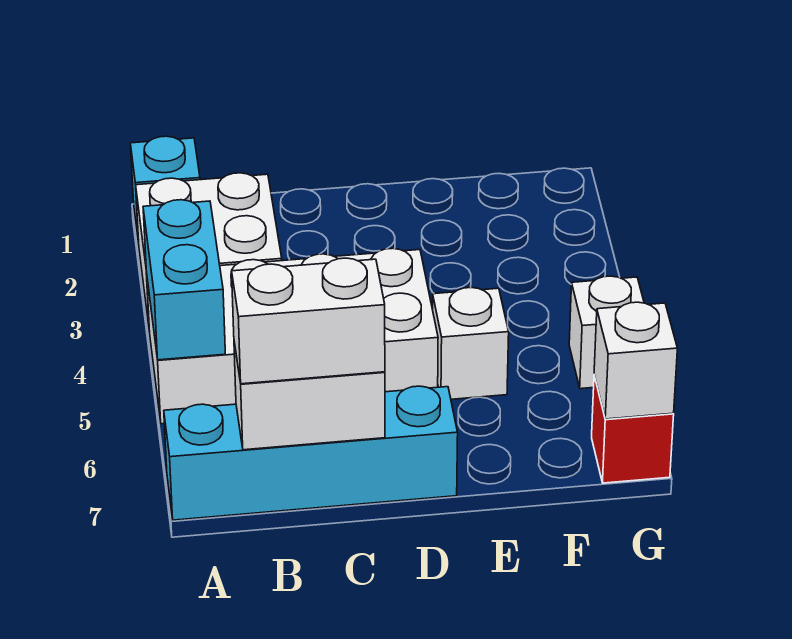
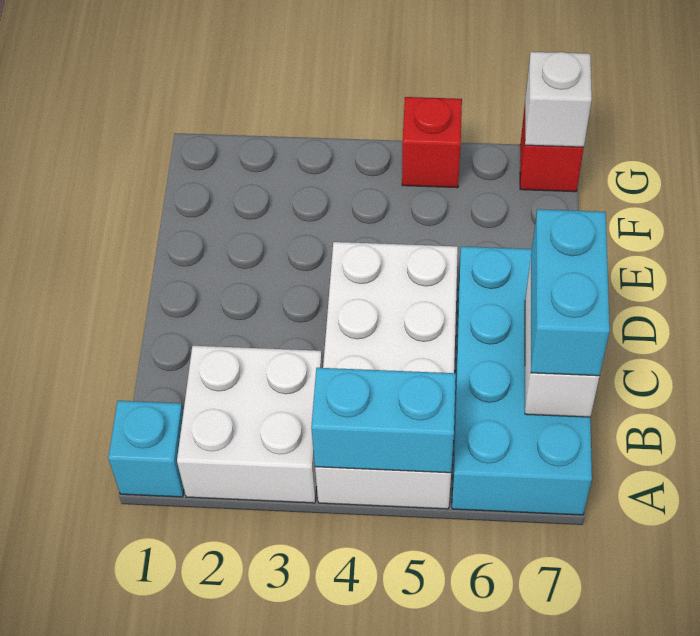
cyan 1x4 brick [164,386,458,520] -> cyan 2x4 brick [452,247,592,515]
white 1x2 brick [232,258,385,384] -> cyan 1x2 brick [531,209,610,376]
white 1x1 brick [433,288,509,399] -> none
white 1x1 brick [569,276,644,389] -> red 1x1 brick [402,97,462,188]

